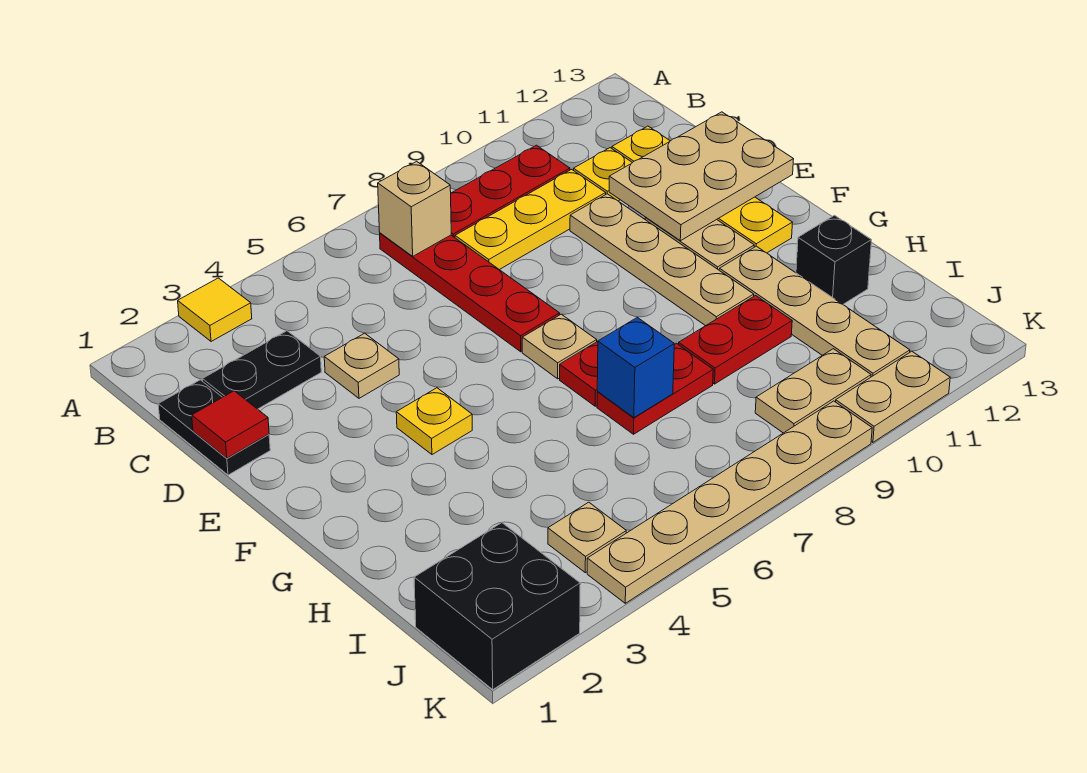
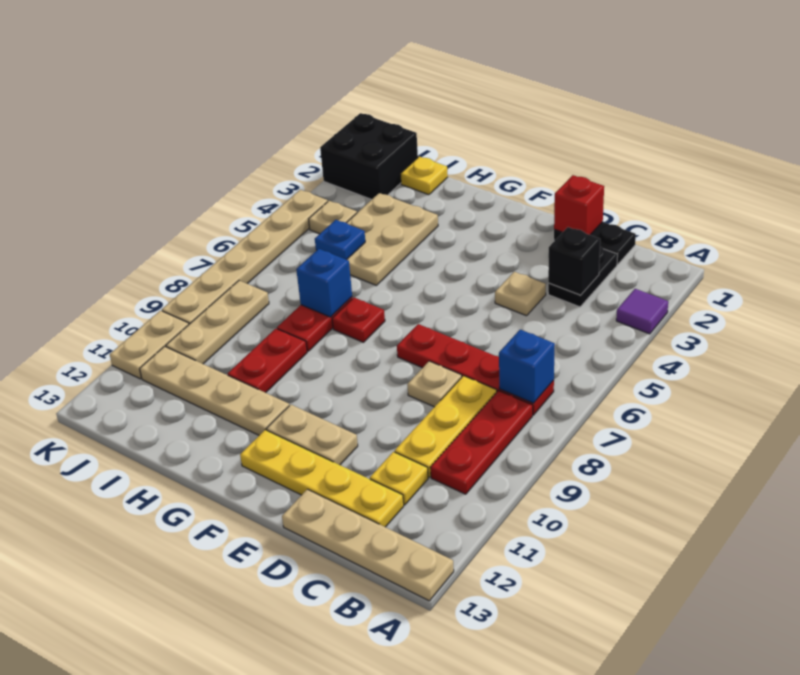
yellow 1x1 tile [178,278,252,342] -> purple 1x1 tile [616,289,668,334]
tan 1x1 brick [378,161,451,257] -> blue 1x1 brick [499,330,555,403]
red 1x1 tile [192,391,269,458] -> red 1x1 brick [554,175,604,235]
tan 1x4 plate [570,194,754,326] -> tan 1x4 plate moved to [282,489,454,601]
tan 2x3 plate [609,112,794,241] -> tan 2x3 plate moved to [347,193,438,285]
yellow 1x1 plate [396,388,472,455] -> yellow 1x1 plate moved to [400,156,448,195]
tan 1x1 plate [522,314,597,379] -> tan 1x1 plate moved to [407,361,462,407]
black 1x1 brick [796,215,871,304] -> black 1x1 brick moved to [548,227,600,295]
none -> blue 1x1 plate [315,220,365,260]
tan 1x2 plate [755,349,871,433] -> tan 1x3 plate [166,281,269,364]

